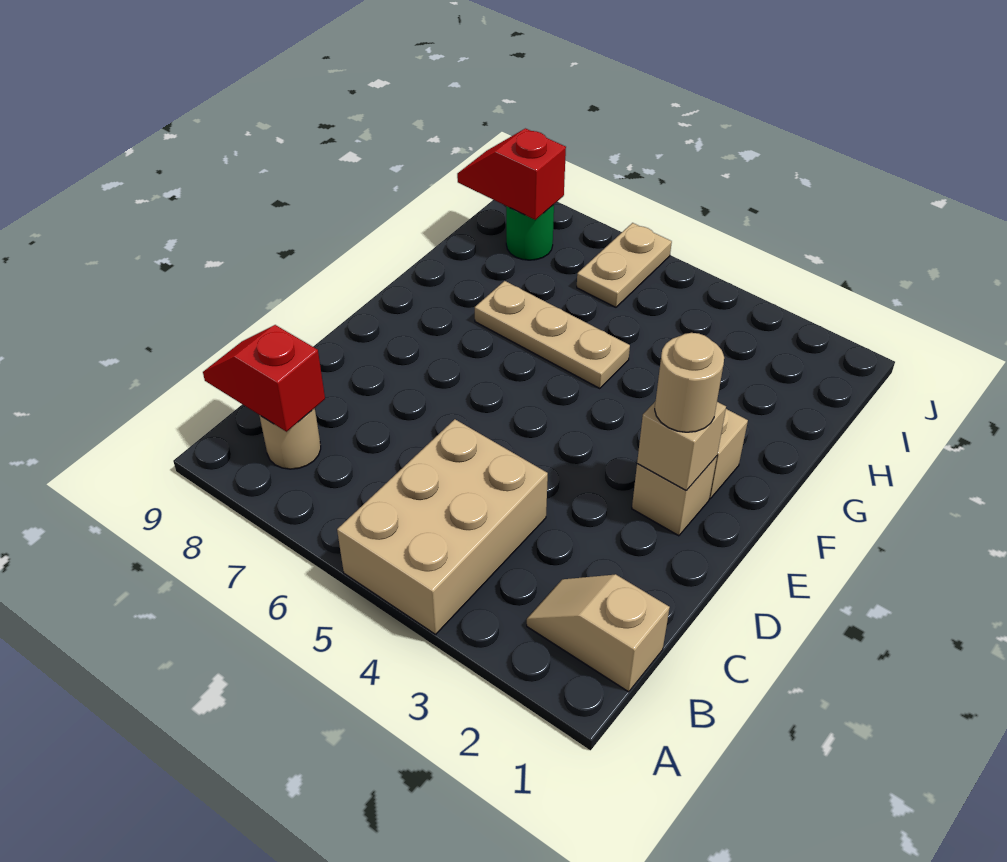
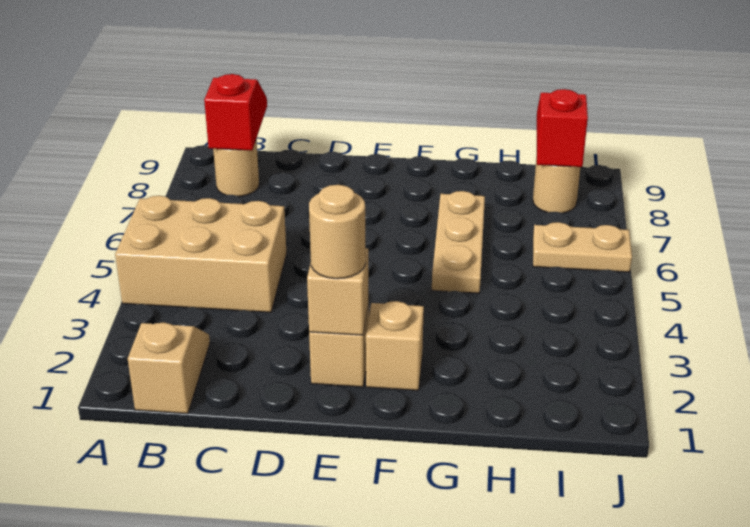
green 1x1 round brick [506,205,554,260] -> tan 1x1 round brick [533,156,580,213]

